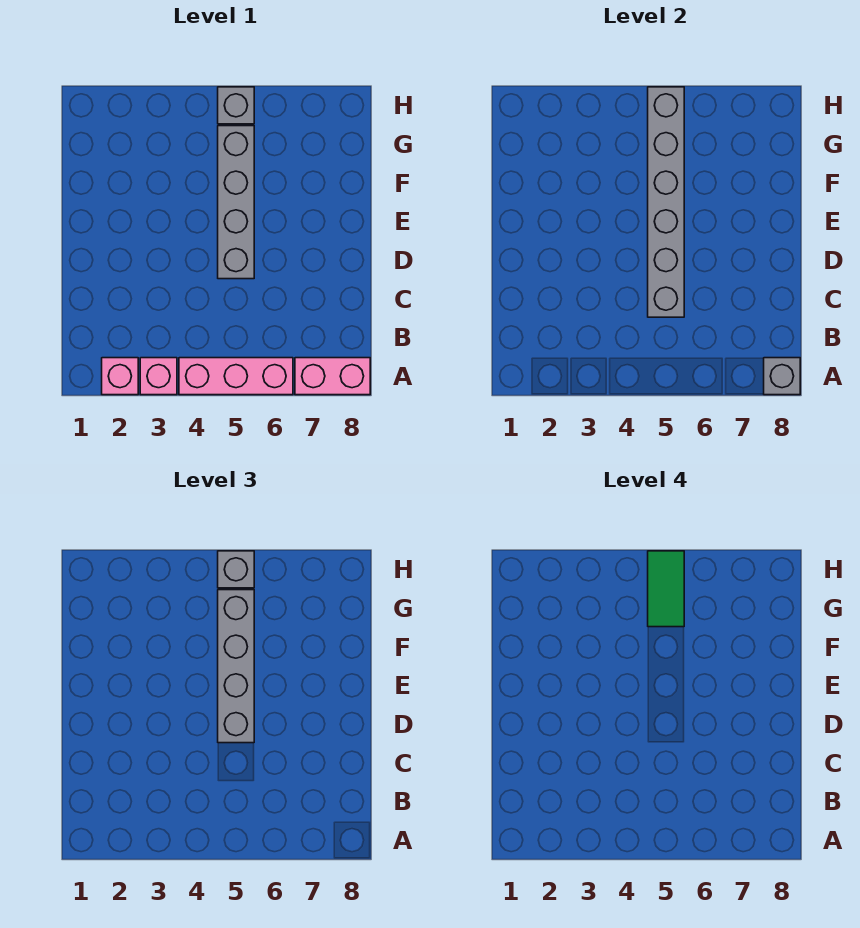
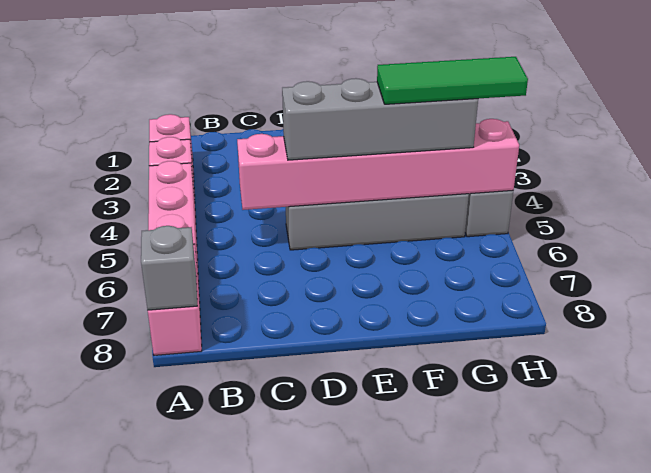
grey 1x6 brick [648,87,684,317] -> pink 1x6 brick [237,119,519,210]
green 1x2 tile [648,551,684,627] -> green 1x3 tile [377,57,528,104]
grey 1x1 brick [218,551,254,588] -> none

